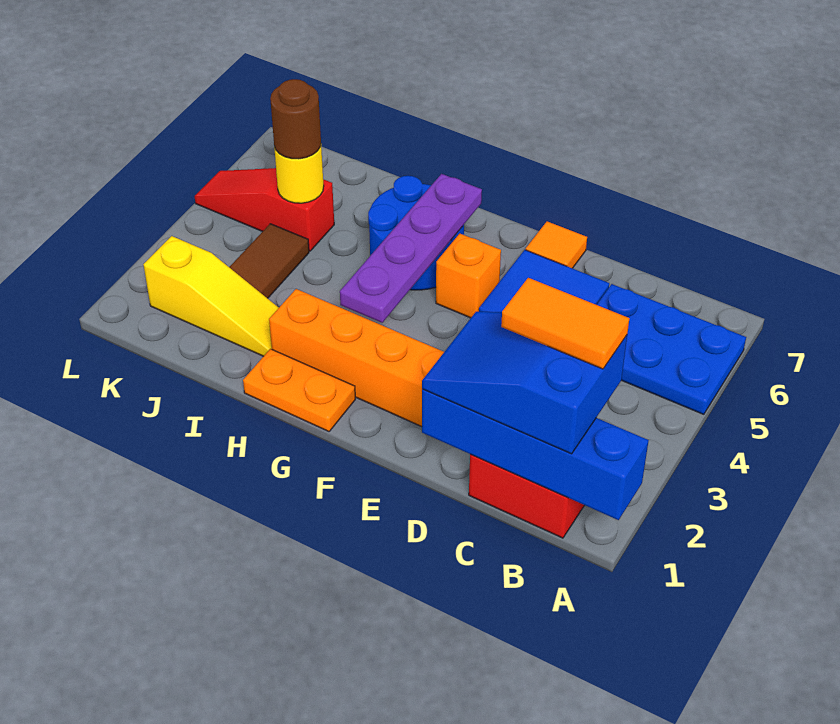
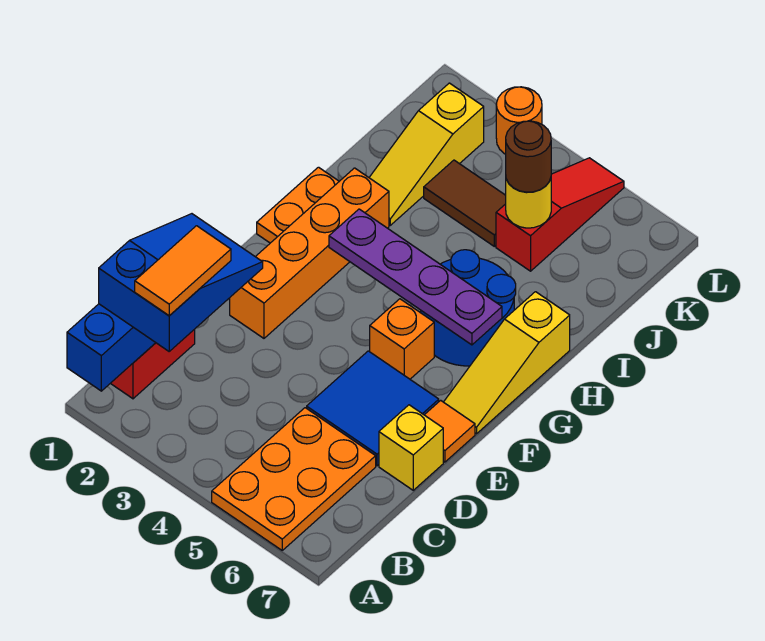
blue 2x3 plate [597,284,746,414] -> orange 2x3 plate [212,408,376,550]
none -> yellow 1x1 brick [379,405,443,490]
none -> yellow 1x3 slope [444,292,570,434]
none -> orange 1x1 round brick [496,87,542,154]

